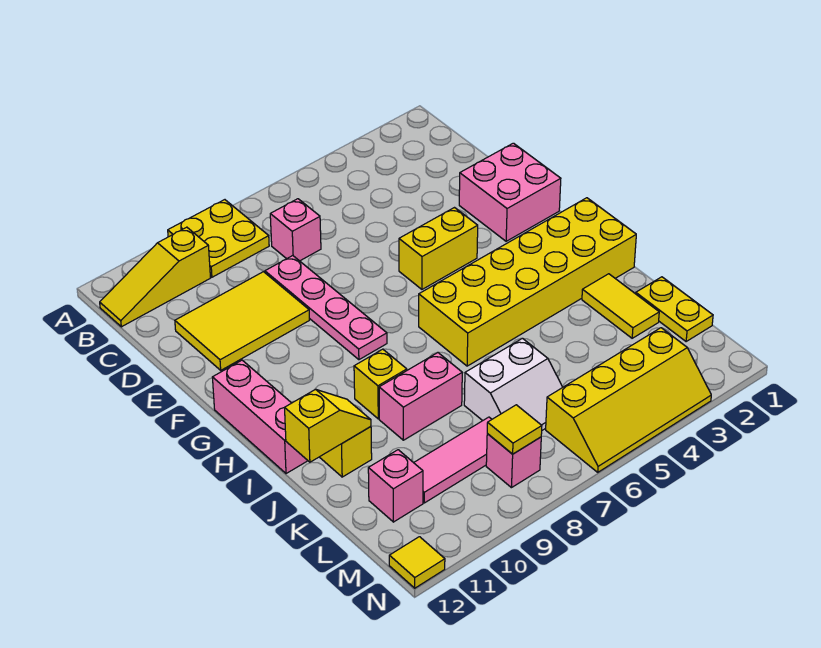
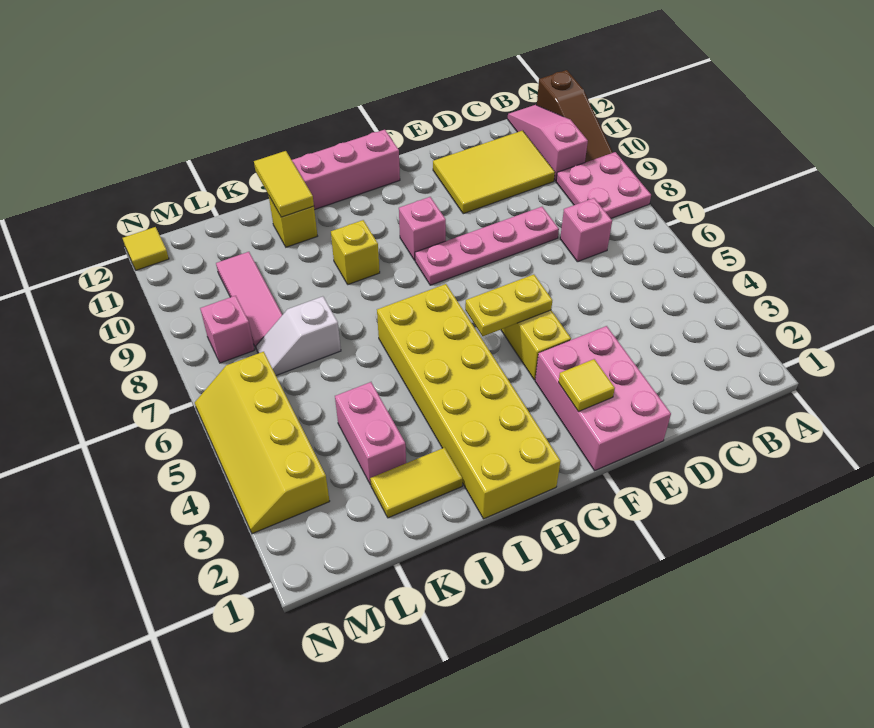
yellow 2x2 plate [168,200,269,277] -> pink 2x2 plate [556,152,651,218]
none -> brown 1x3 slope [537,70,613,162]
yellow 1x3 slope [100,227,210,327] -> pink 1x3 slope [508,105,588,181]
yellow 2x3 tile [175,272,309,370] -> yellow 2x3 tile turned to [433,131,555,214]
pink 2x2 brick [459,143,561,241] -> pink 2x3 brick [535,326,671,471]
pink 1x2 brick [379,353,462,440] -> pink 1x2 brick moved to [335,382,406,485]
yellow 1x2 slope [285,389,371,462] -> yellow 1x2 tile [254,151,314,217]
yellow 1x2 plate [636,277,713,342] -> yellow 1x2 plate moved to [465,274,552,336]
white 2x2 slope [464,338,563,430] -> white 1x2 slope [256,296,341,375]
pink 1x1 brick [368,450,423,522] -> pink 1x1 brick moved to [399,197,446,260]
yellow 1x1 tile [487,405,542,454] -> yellow 1x1 tile moved to [559,359,615,412]

